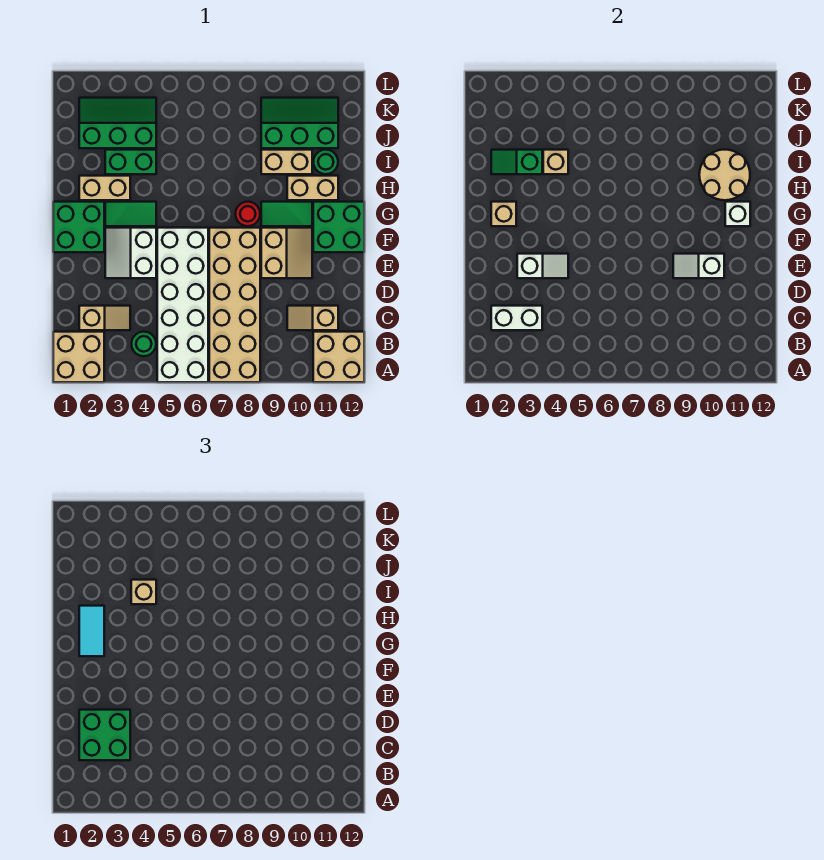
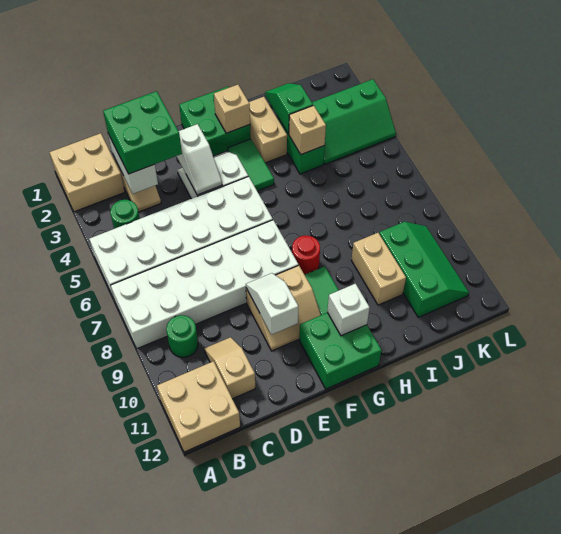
tan 2x6 brick [209,228,260,382] -> white 2x6 brick [111,220,298,349]
cyan 1x2 tile [79,606,104,656] -> none
tan 1x2 brick [287,176,338,200] -> none
tan 2x2 round brick [699,150,750,200] -> none
tan 1x1 brick [131,580,156,604] -> none
green 1x1 round brick [313,150,338,174] -> green 1x1 round brick moved to [166,315,198,357]
green 2x3 slope [79,98,156,148] -> green 2x3 slope turned to [312,79,396,164]

